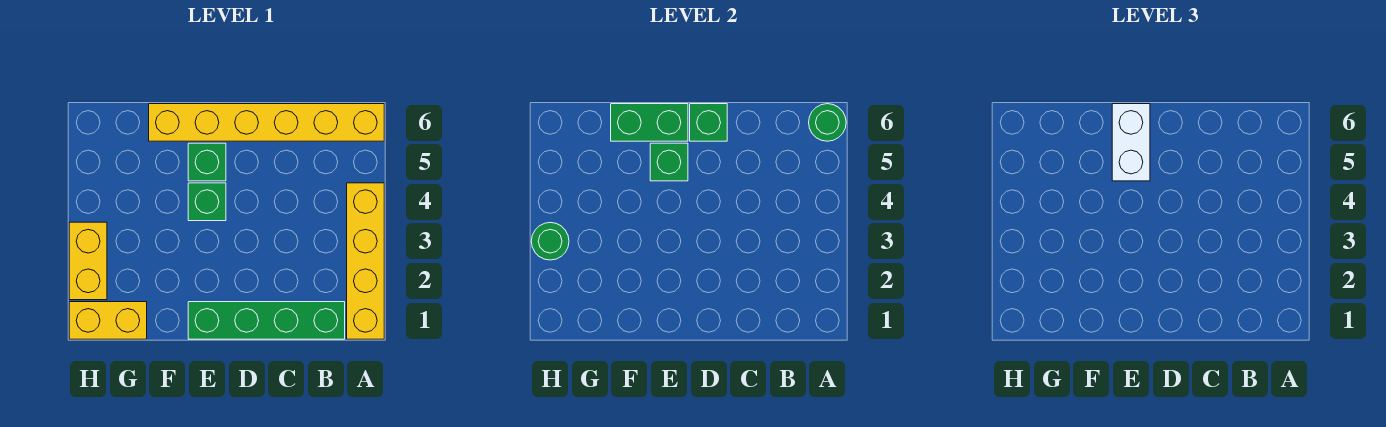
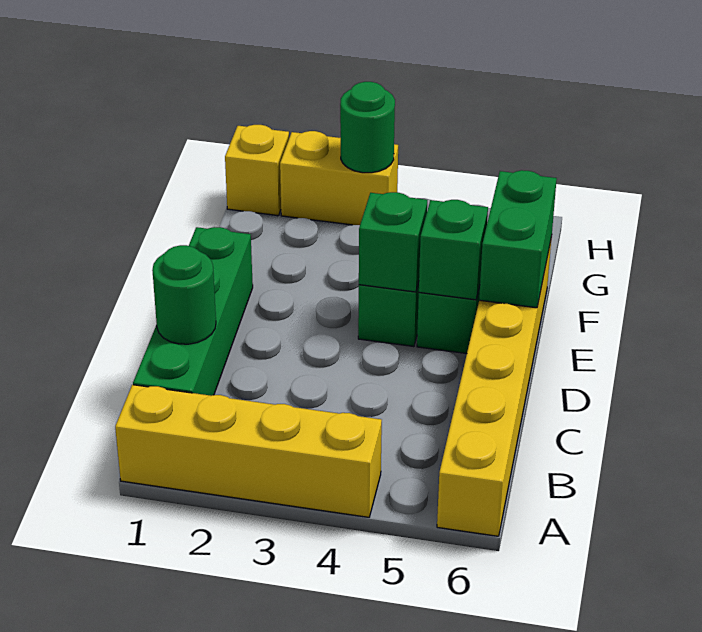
green 1x1 round brick [809,104,846,141] -> green 1x1 round brick moved to [152,245,216,344]
green 1x1 brick [690,104,727,141] -> green 1x1 brick moved to [359,192,427,292]
white 1x2 brick [1112,104,1150,181] -> none
yellow 1x2 brick [69,302,147,339] -> yellow 1x1 brick [225,125,289,216]

